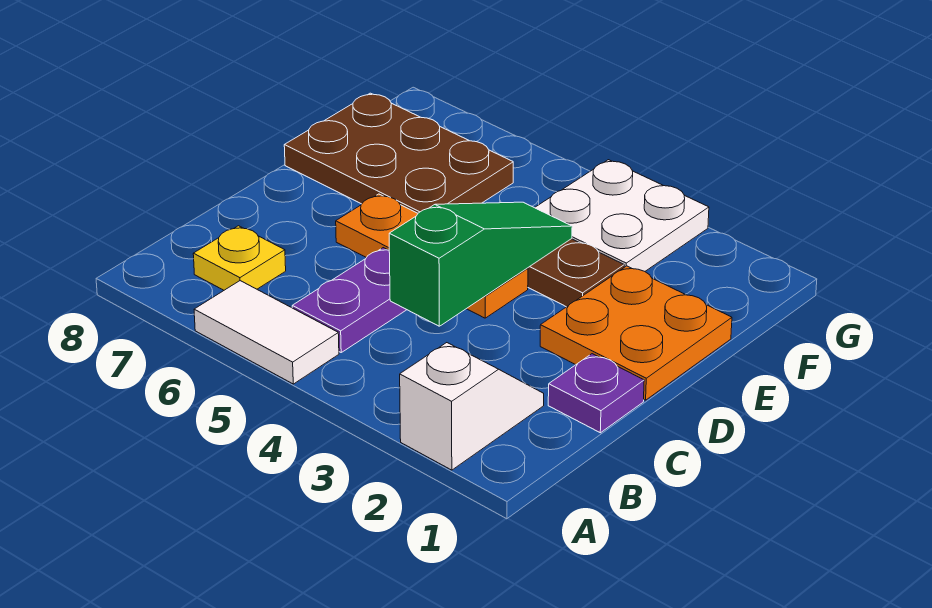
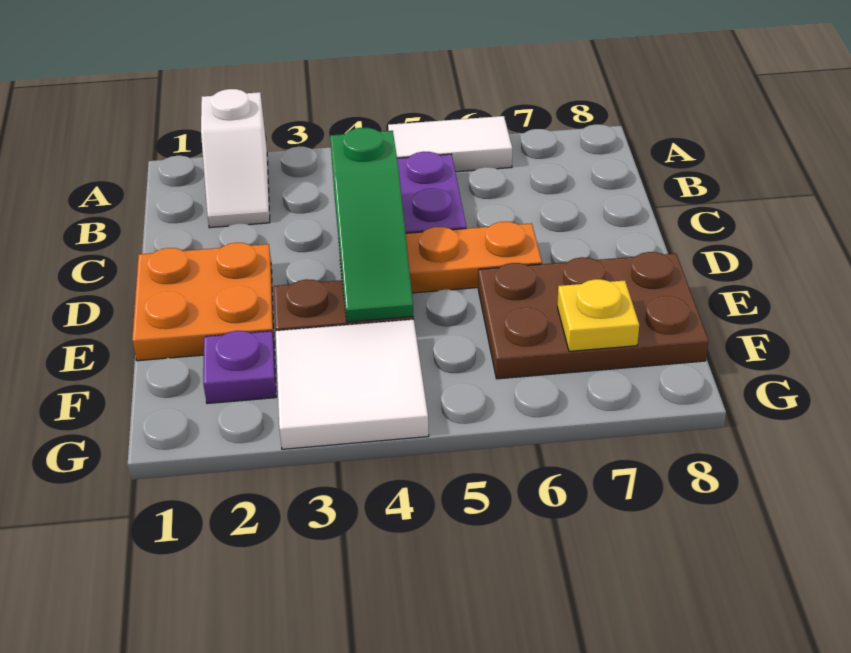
yellow 1x1 plate [193,226,286,290] -> yellow 1x1 plate moved to [557,279,639,351]
purple 1x1 plate [548,354,644,433] -> purple 1x1 plate moved to [203,331,276,404]
white 2x2 plate [535,160,709,271] -> white 2x2 tile [276,319,429,449]

